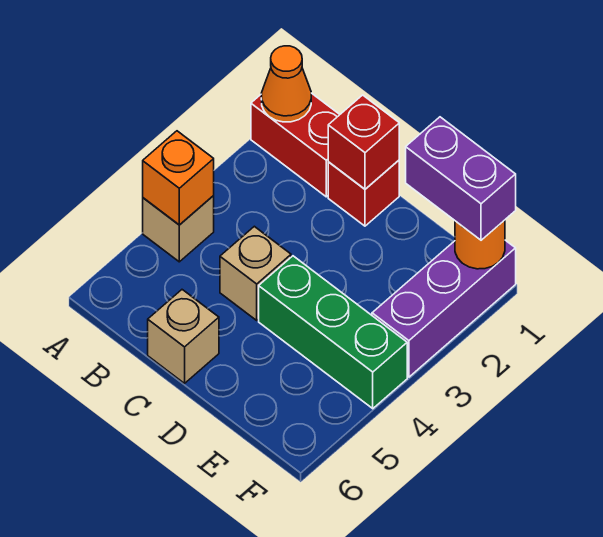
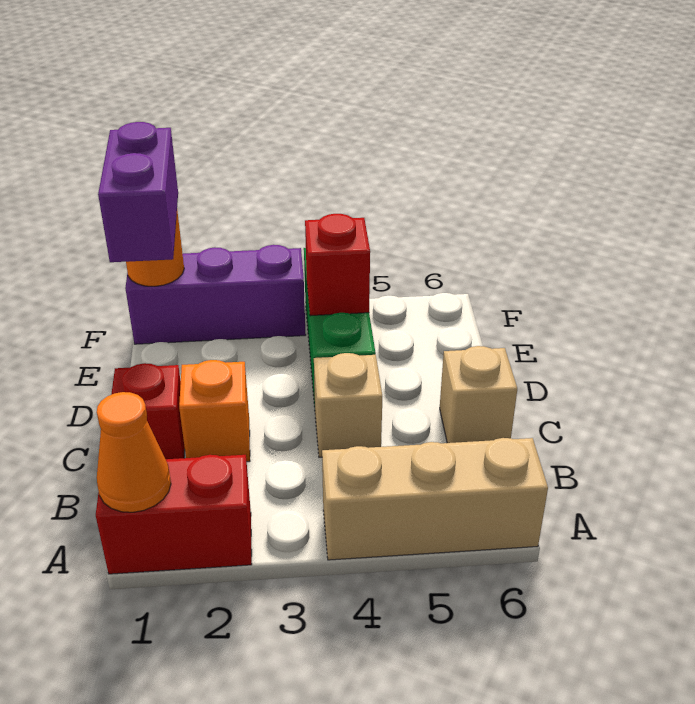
red 1x2 brick [251,93,340,197] -> red 1x2 brick turned to [96,455,252,574]
tan 1x1 brick [143,196,214,262] -> tan 1x3 brick [322,438,548,560]
orange 1x1 brick [143,131,214,225] -> orange 1x1 brick moved to [179,360,250,462]
red 1x1 brick [328,95,399,189] -> red 1x1 brick moved to [305,214,370,316]

